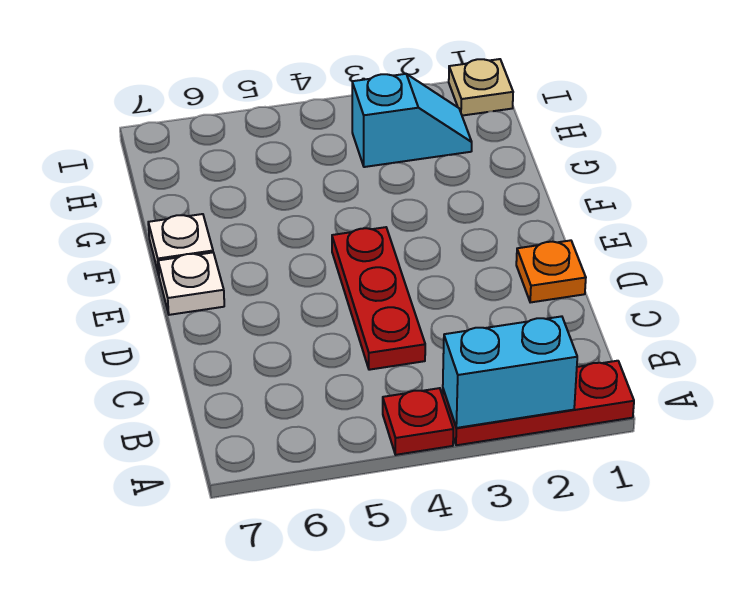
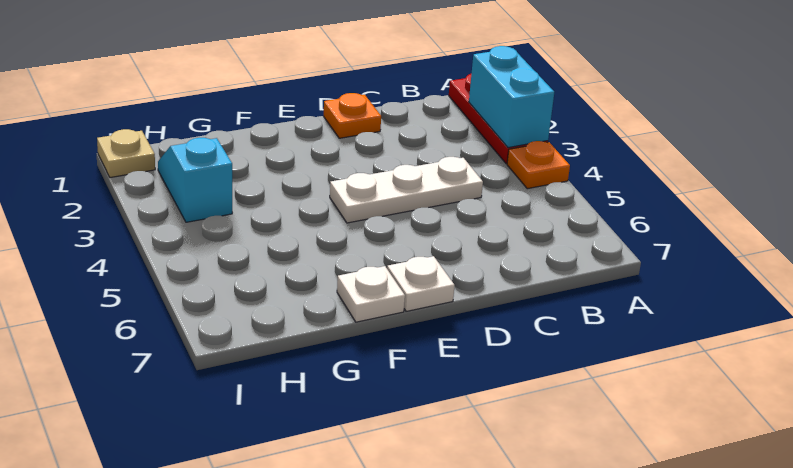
red 1x1 plate [383,388,453,455] -> orange 1x1 plate [507,141,570,189]
red 1x3 plate [332,227,425,370] -> white 1x3 plate [330,157,483,223]

